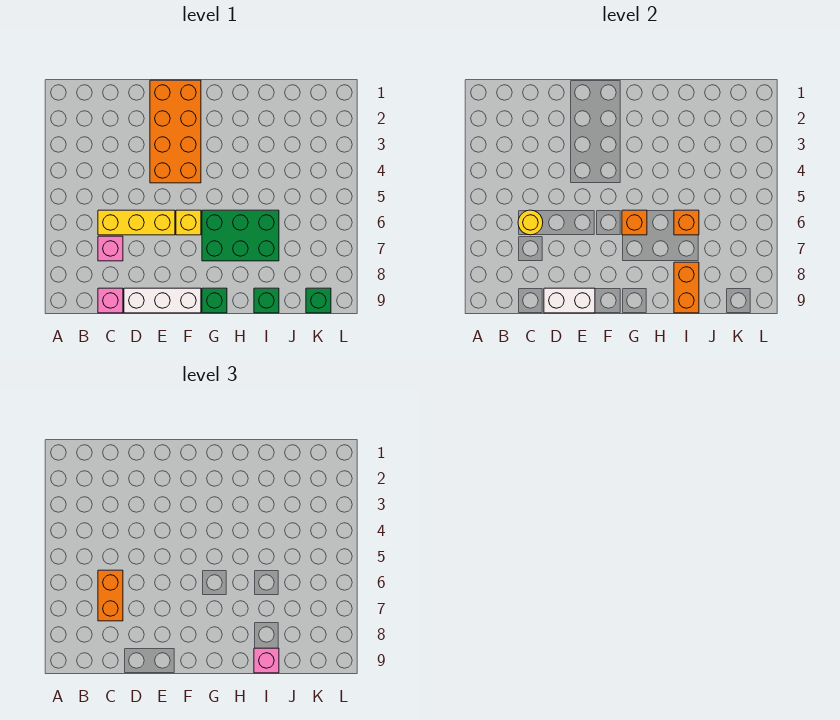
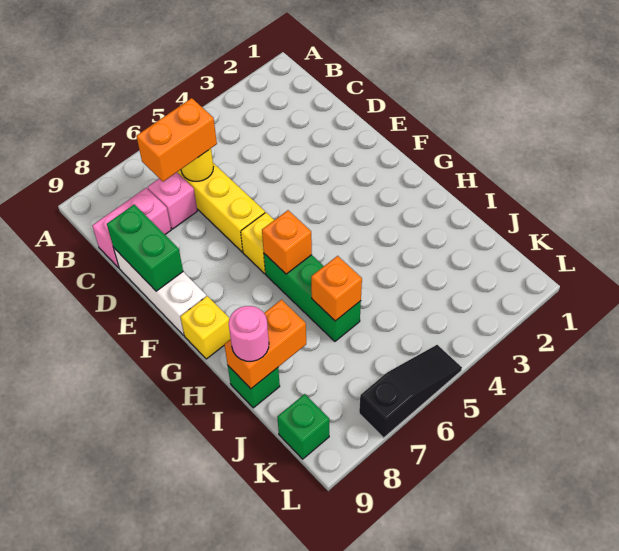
pink 1x1 brick [98,288,123,313] -> pink 1x2 brick [92,188,171,268]
white 1x2 brick [544,288,595,313] -> green 1x2 brick [107,204,183,291]
orange 2x4 brick [150,80,201,183] -> none
green 2x3 brick [202,210,279,261] -> green 1x3 brick [264,254,361,341]
green 1x1 brick [202,288,227,313] -> yellow 1x1 brick [180,296,231,359]
pink 1x1 brick [254,648,279,673] -> pink 1x1 round brick [229,306,269,361]
none -> black 1x3 slope [359,345,462,438]

